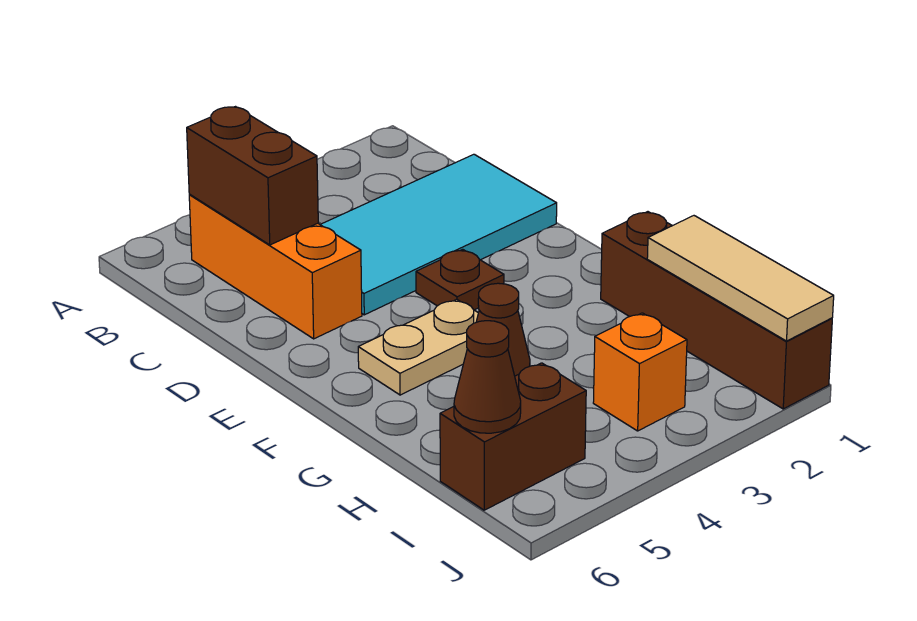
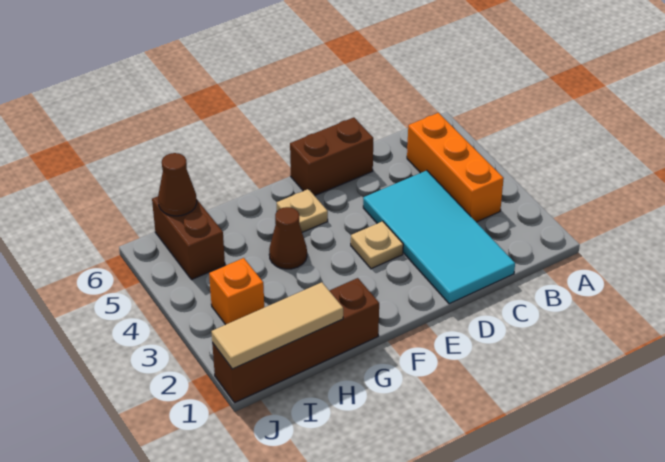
orange 1x3 brick [189,195,362,339] -> orange 1x3 brick turned to [407,113,504,222]
brown 1x2 brick [187,107,318,245] -> brown 1x2 brick moved to [290,117,373,196]
brown 1x1 plate [416,249,504,310] -> tan 1x1 plate [351,221,403,269]
tan 1x2 plate [358,299,478,395] -> tan 1x1 plate [277,189,328,232]

